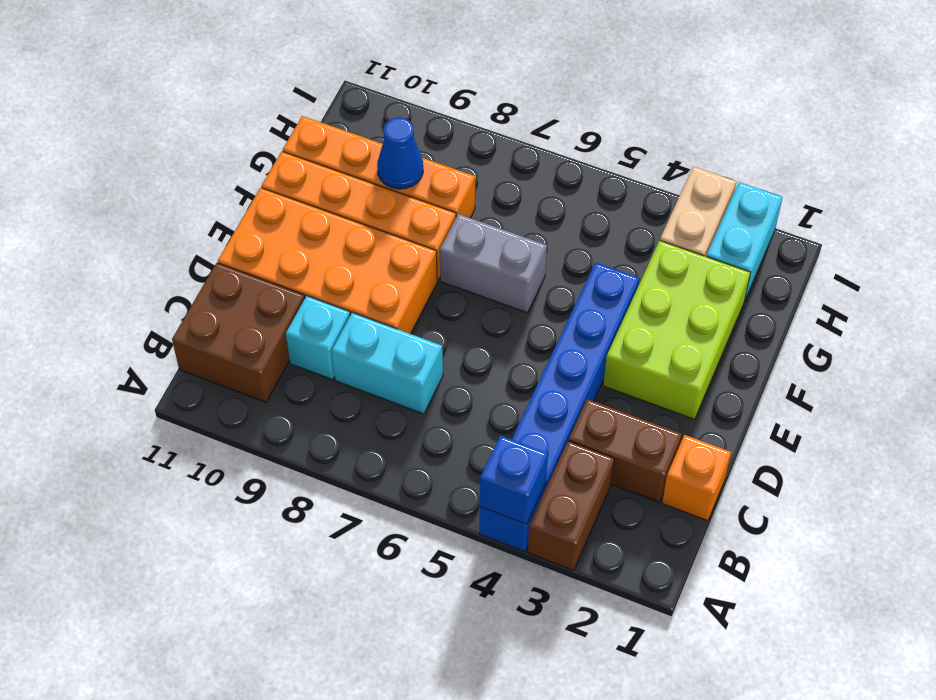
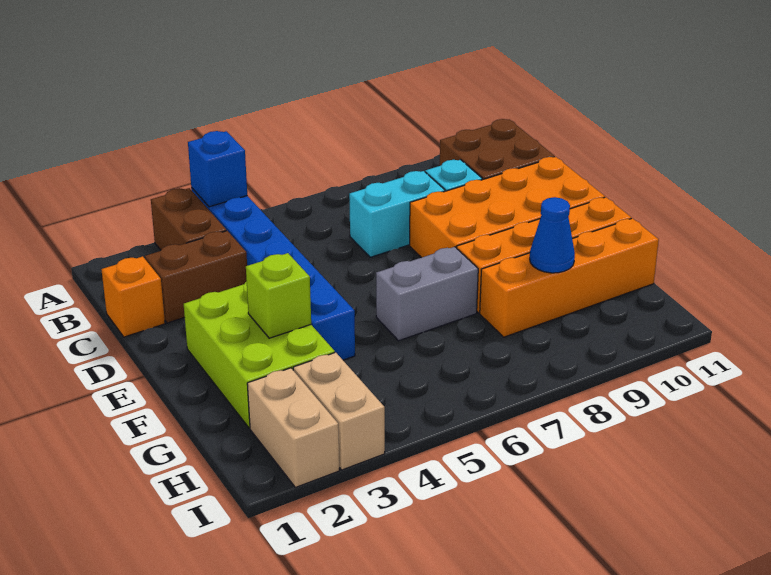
none -> lime 1x1 brick [246,253,311,338]
cyan 1x2 brick [706,182,783,300] -> tan 1x2 brick [247,368,339,487]

